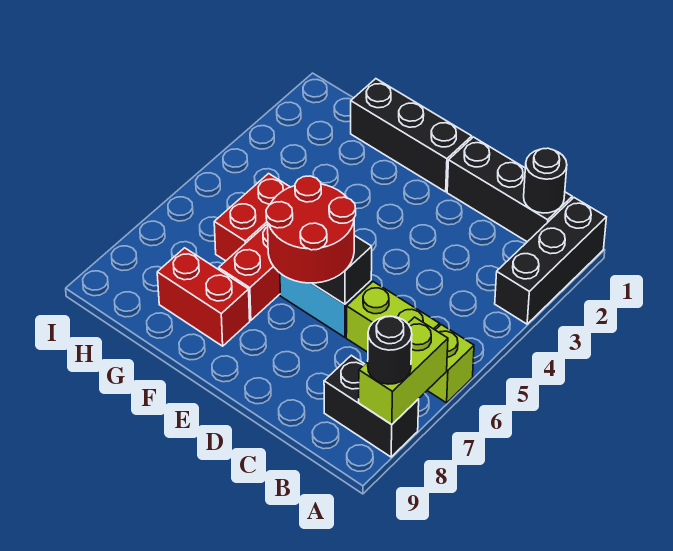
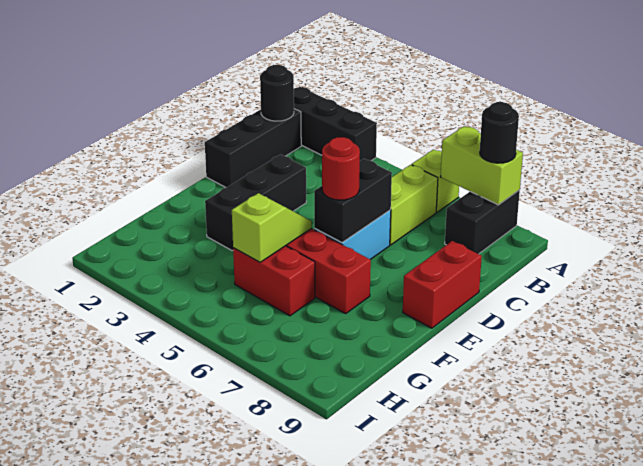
red 2x2 round brick [266,176,356,283] -> red 1x1 round brick [322,137,360,200]
black 1x3 brick [351,79,472,192] -> black 1x3 brick moved to [205,155,306,250]
none -> lime 1x2 slope [232,193,312,262]
red 1x2 brick [157,248,250,346] -> red 1x2 brick moved to [403,241,482,328]

